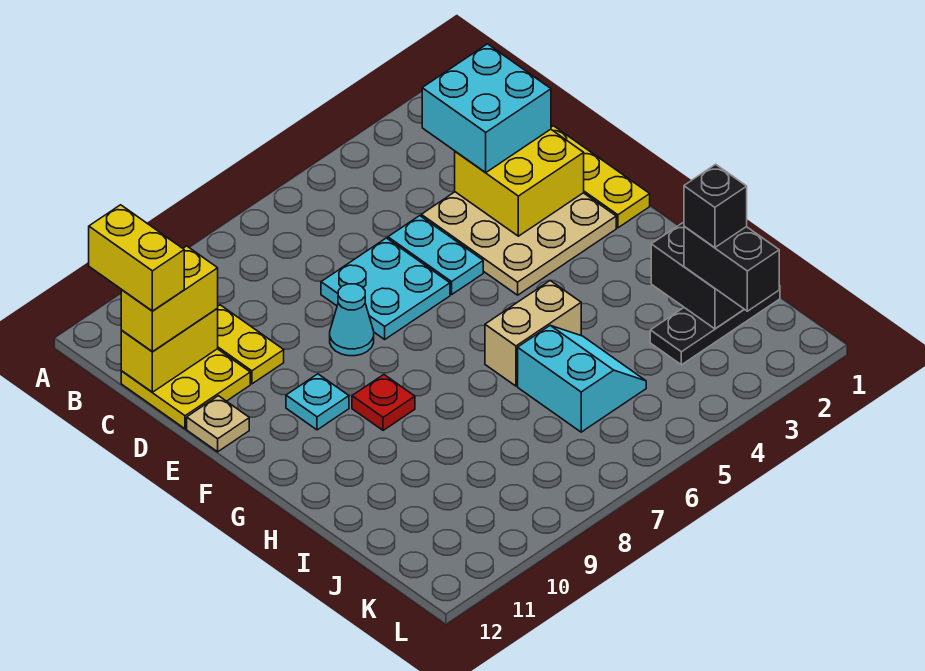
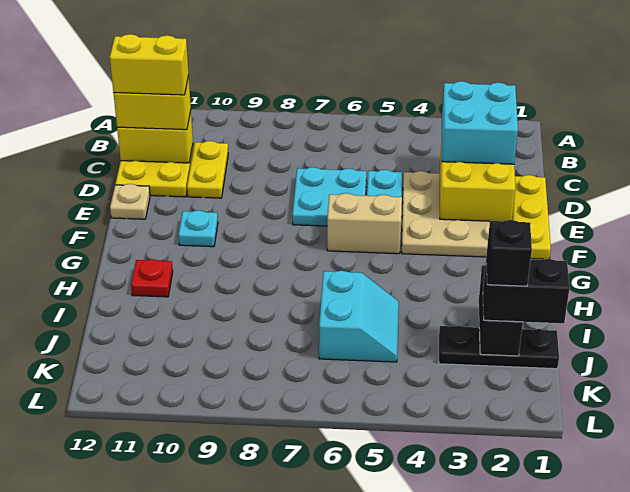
yellow 1x2 brick [89,205,184,311] -> yellow 1x2 brick turned to [110,34,189,95]
cyan 1x1 cone [330,284,374,356] -> none
red 1x1 plate [352,375,415,430] -> red 1x1 plate moved to [131,259,173,297]
tan 1x2 brick [485,281,581,386] -> tan 1x2 brick moved to [327,193,402,254]
black 1x2 brick [684,226,779,311] -> black 1x2 brick turned to [483,259,569,323]

